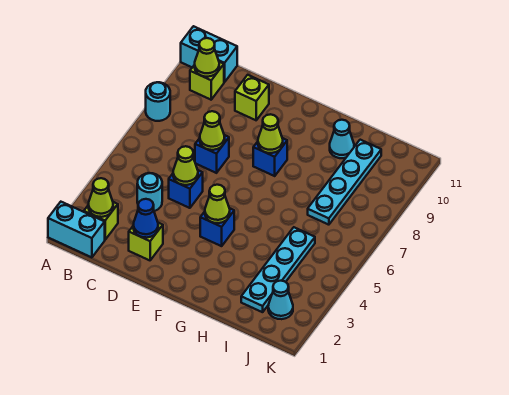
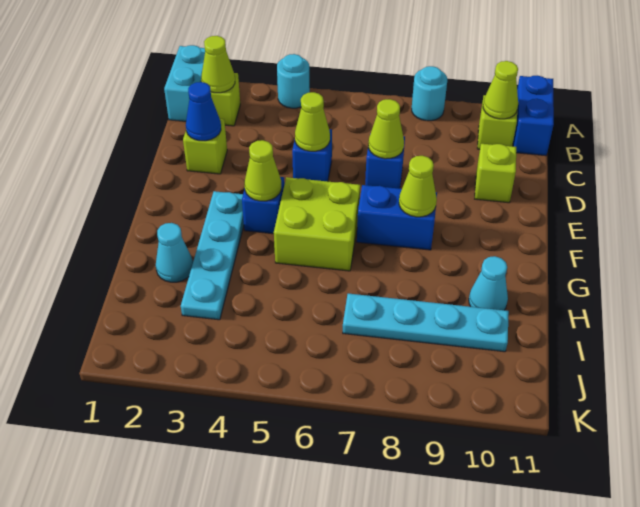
cyan 1x2 brick [181,26,237,82] -> blue 1x2 brick [513,75,554,156]
cyan 1x1 round brick [137,173,162,211] -> cyan 1x1 round brick moved to [277,54,310,108]
none -> lime 2x2 brick [274,177,360,271]
blue 1x1 brick [253,138,287,176] -> blue 1x2 brick [357,185,437,250]
cyan 1x4 plate [241,227,315,312] -> cyan 1x4 plate turned to [181,191,244,320]
cyan 1x1 cone [268,281,293,319] -> cyan 1x1 cone moved to [156,223,193,282]

